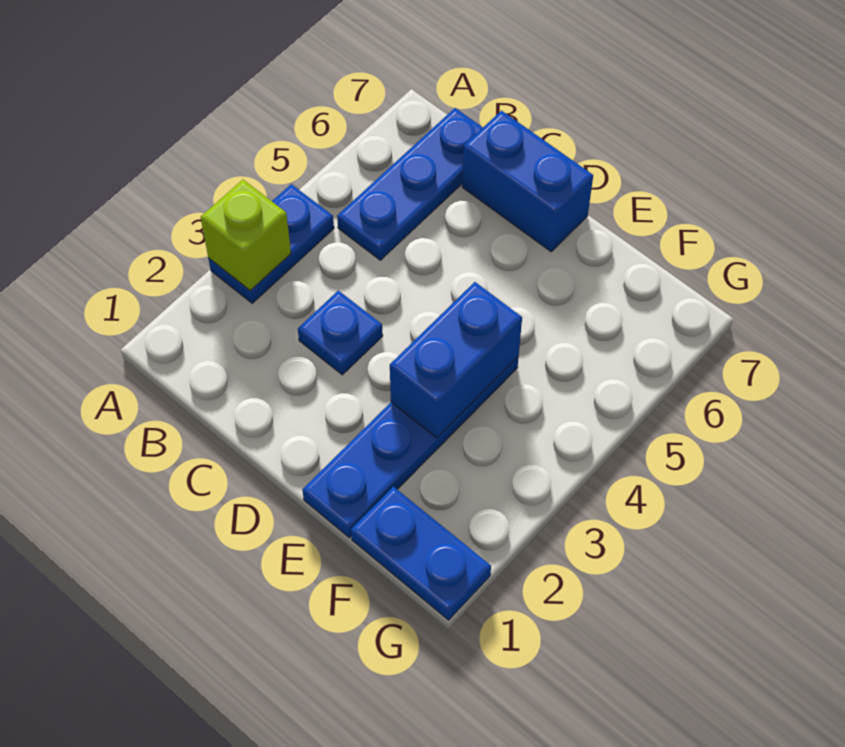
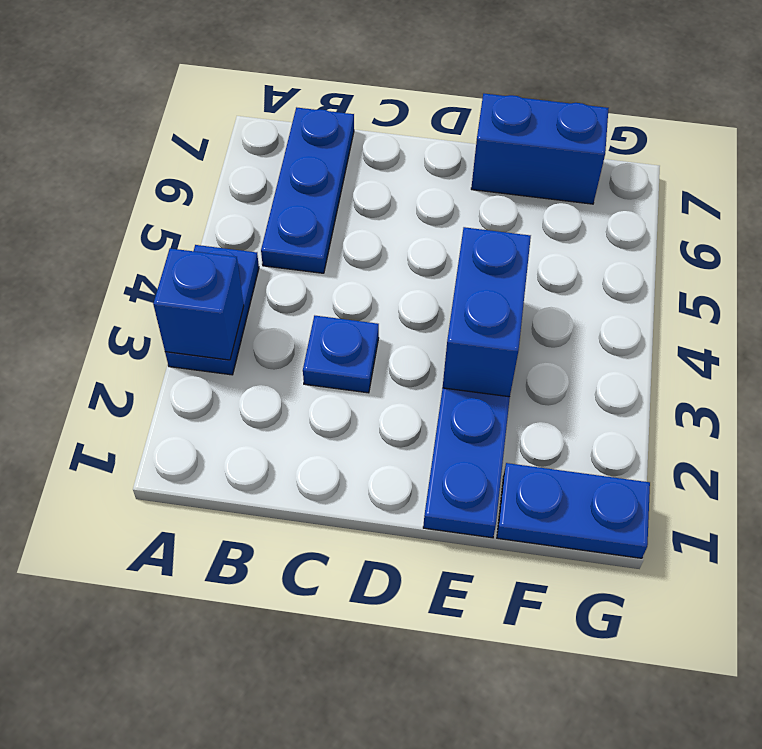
lime 1x1 brick [201,180,291,291] -> blue 1x1 brick [153,248,244,360]
blue 1x2 brick [462,111,593,252] -> blue 1x2 brick moved to [471,94,609,204]

